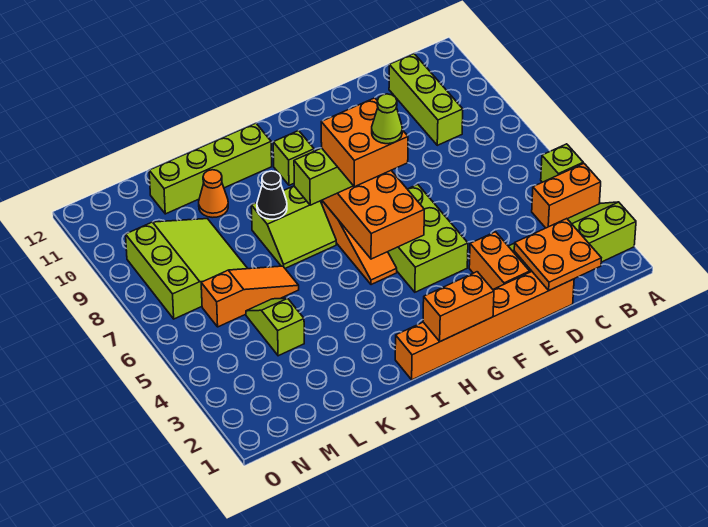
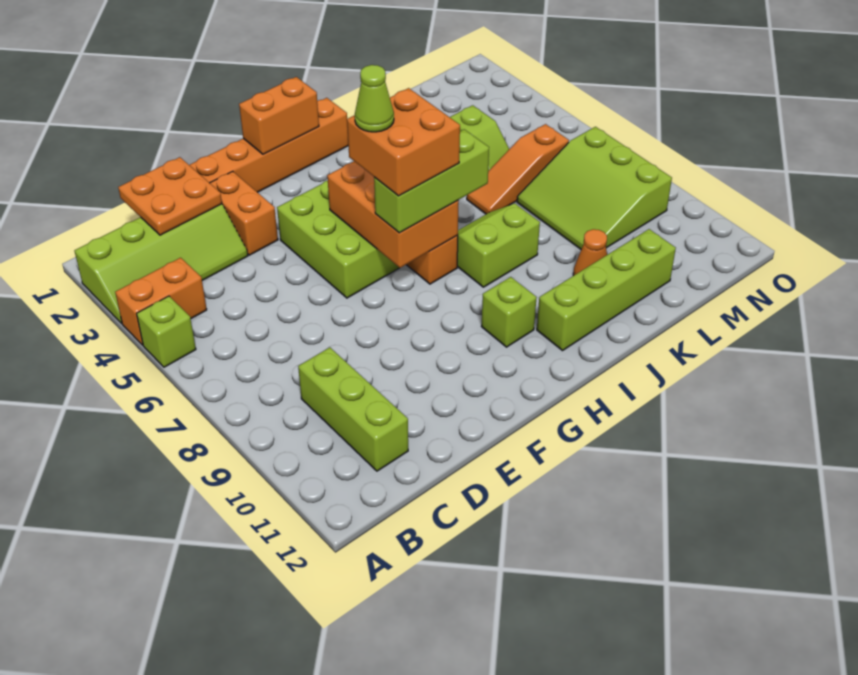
black 1x1 cone [257,171,287,219] -> none

